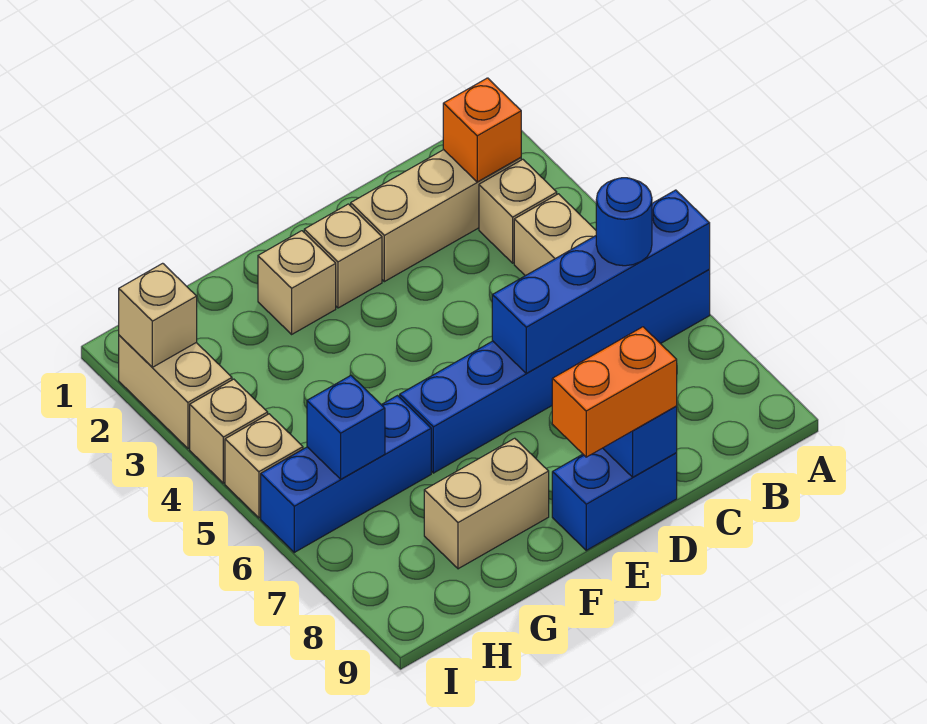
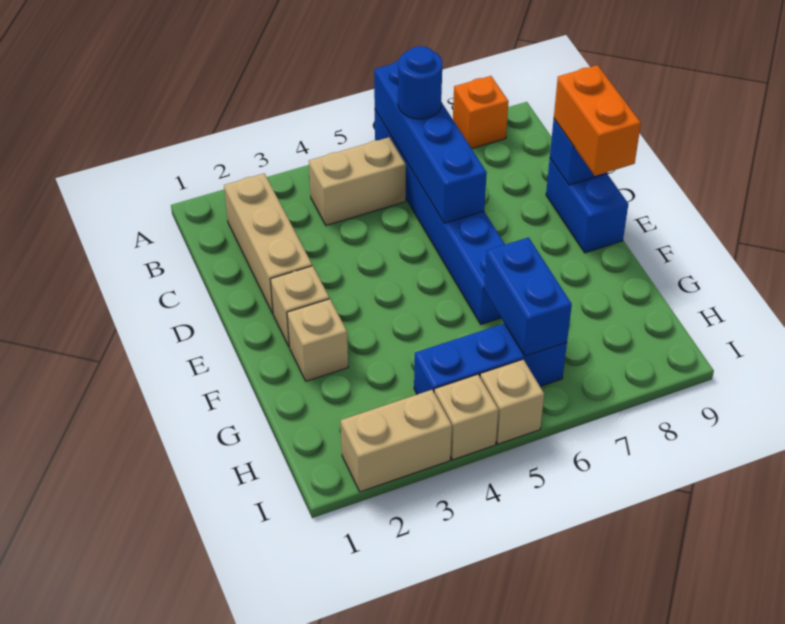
orange 1x1 brick [443,78,521,182] -> orange 1x1 brick moved to [453,76,509,149]
tan 1x1 brick [479,159,557,263] -> none
tan 1x2 brick [424,438,549,569] -> none
blue 1x3 brick [261,396,431,552] -> blue 1x3 brick turned to [414,323,567,394]
blue 1x1 brick [307,375,385,479] -> blue 1x2 brick [484,237,572,356]
tan 1x1 brick [119,263,197,367] -> none

